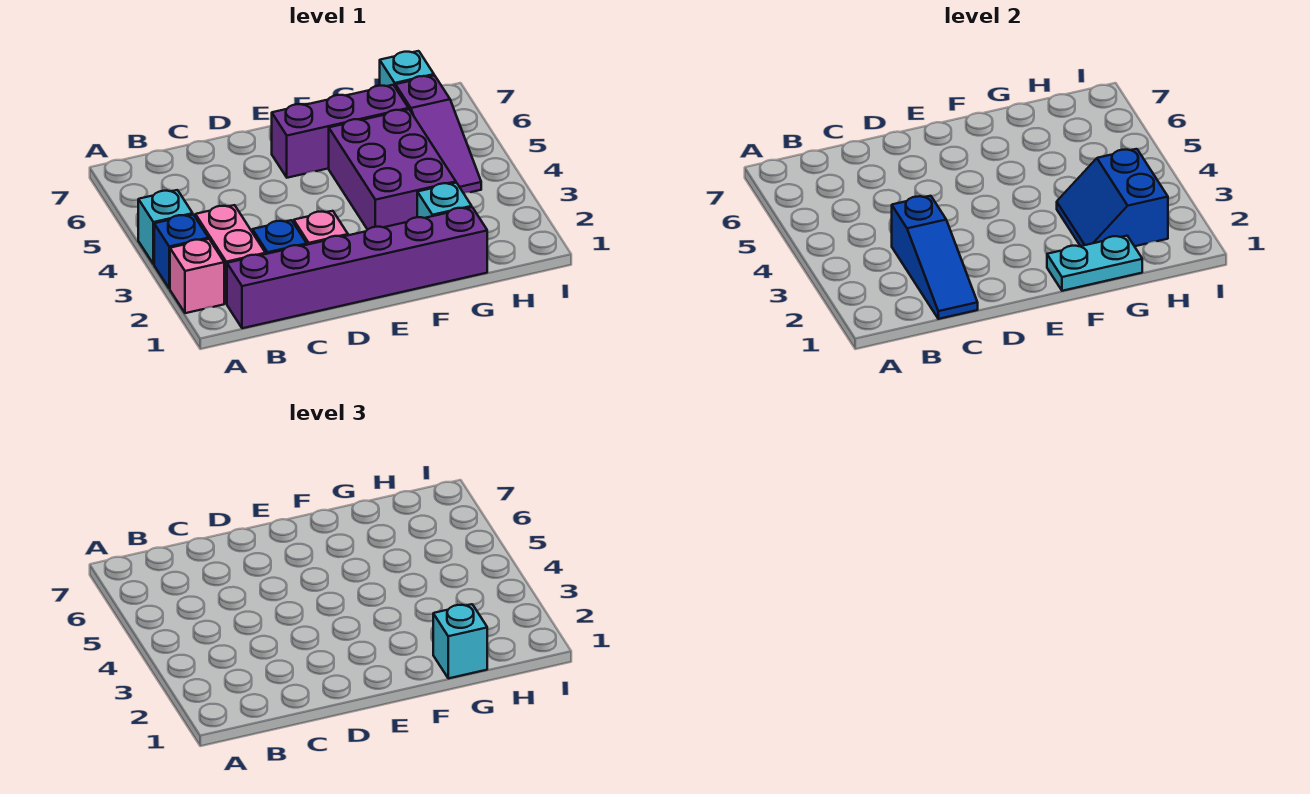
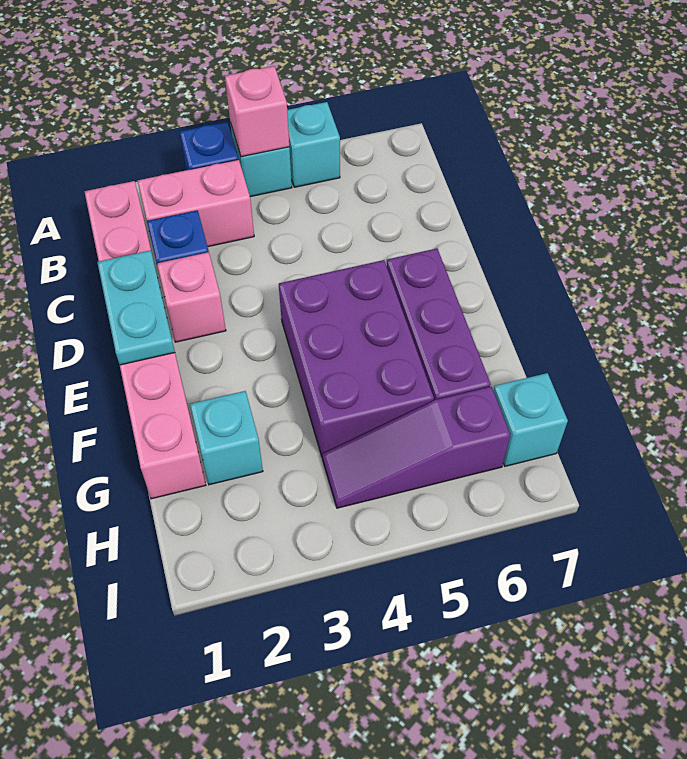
pink 1x1 brick [170,239,224,313] -> pink 1x1 brick moved to [225,66,289,157]
purple 1x6 brick [227,207,487,328] -> pink 1x6 brick [84,181,206,499]
blue 1x3 slope [892,196,978,319] -> none
cyan 1x2 plate [1047,236,1142,291] -> cyan 1x2 plate moved to [97,250,175,365]
purple 2x3 brick [329,109,456,230] -> purple 2x3 brick turned to [279,260,434,456]
cyan 1x1 brick [433,604,487,678] -> cyan 1x1 brick moved to [287,102,340,187]
blue 2x2 slope [1057,149,1168,246] -> none

